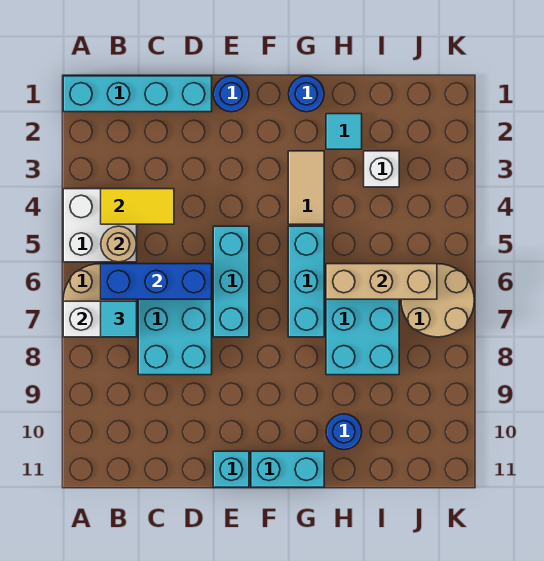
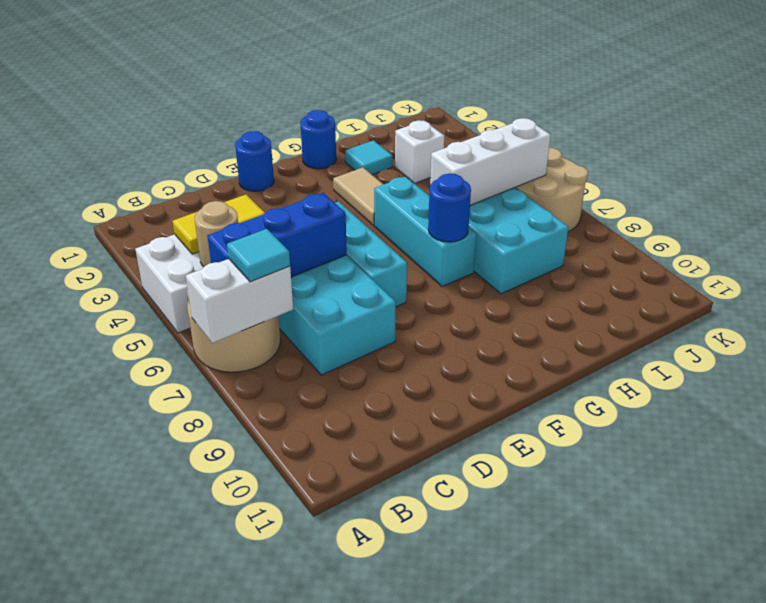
cyan 1x4 brick [63,76,212,112] -> none
cyan 1x1 brick [213,451,249,487] -> none
cyan 1x2 brick [251,451,324,487] -> none
tan 1x3 brick [326,264,437,299] -> white 1x3 brick [430,118,551,205]
blue 1x1 round brick [326,414,362,450] -> blue 1x1 round brick moved to [428,173,471,242]

